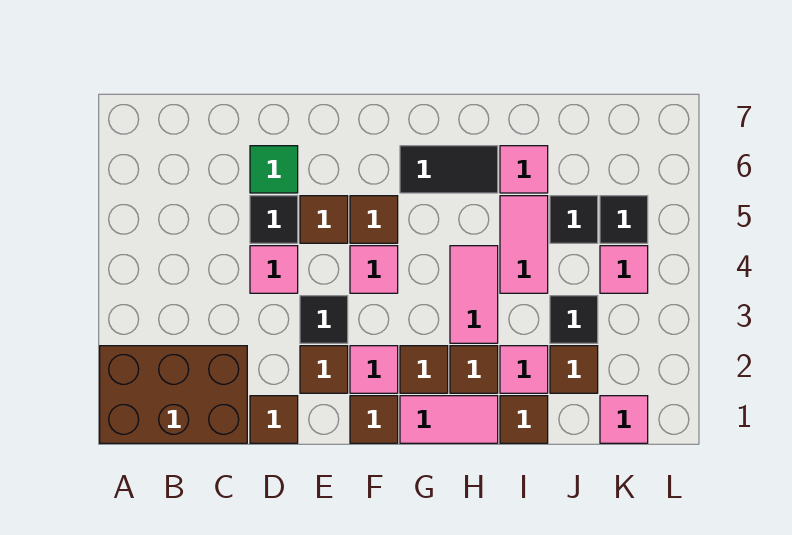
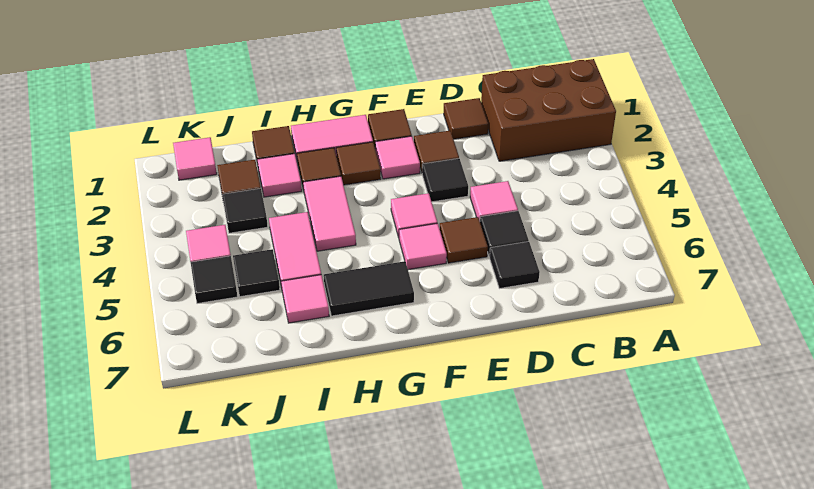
green 1x1 tile [250,146,298,193] -> black 1x1 tile [490,241,540,289]
brown 1x1 tile [350,196,398,243] -> pink 1x1 tile [399,223,447,270]

